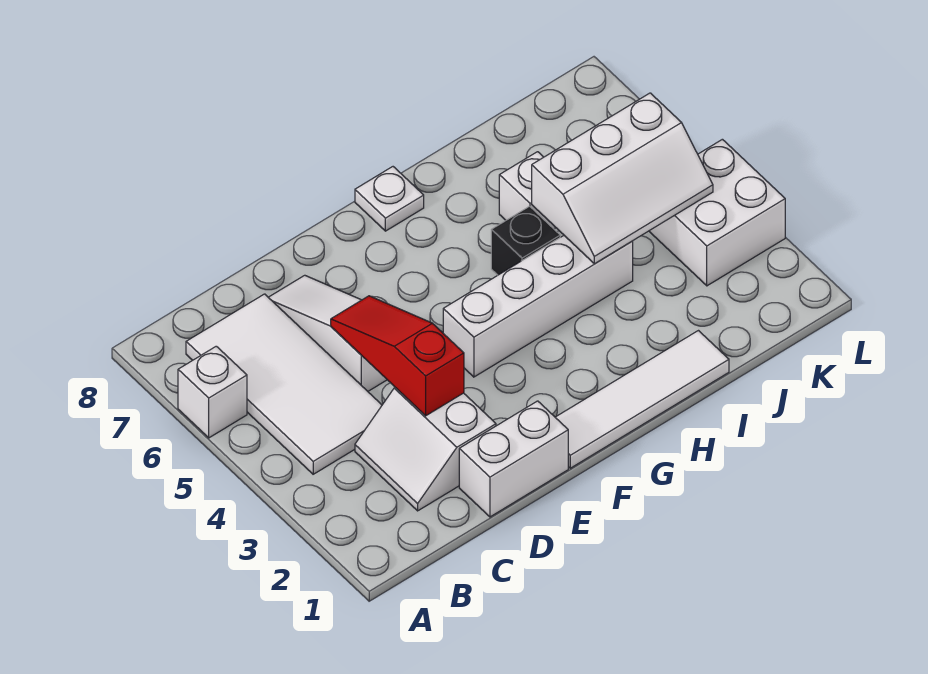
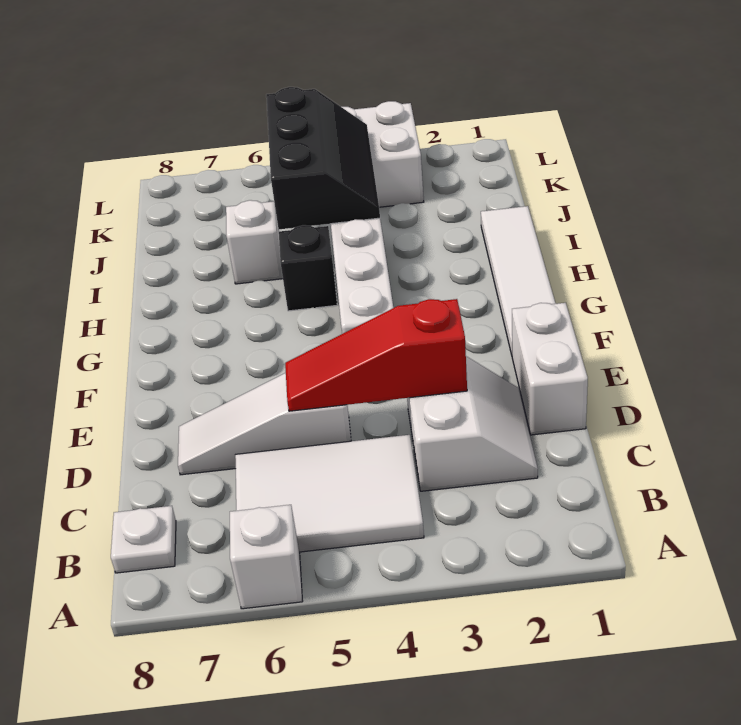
white 2x4 tile [186,294,382,474] -> white 2x3 tile [235,435,424,552]
white 2x2 slope [355,388,496,511] -> white 2x2 slope turned to [407,356,538,491]
white 1x1 plate [355,167,424,231] -> white 1x1 plate moved to [111,506,176,573]
white 2x3 slope [532,93,713,264] -> black 2x3 slope [266,87,380,230]

